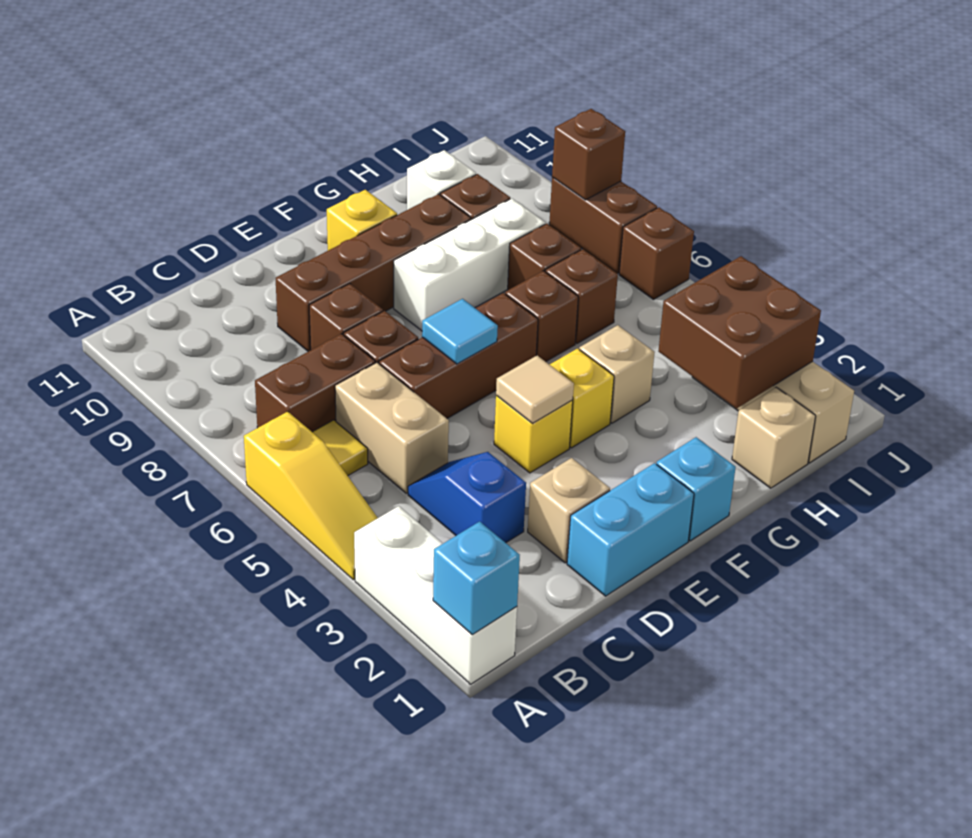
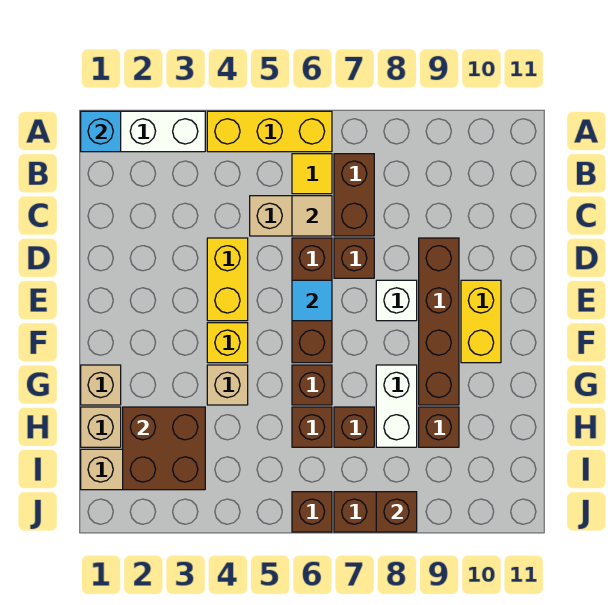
yellow 1x3 slope [244,412,377,580] -> yellow 1x3 brick [207,111,332,152]
blue 1x2 slope [408,452,526,543] -> none
cyan 1x2 brick [567,463,694,596] -> none
tan 1x1 brick [528,458,610,563] -> tan 1x1 brick moved to [81,365,121,405]
brown 1x1 brick [309,284,383,350] -> none
yellow 1x1 brick [494,395,573,473] -> yellow 1x2 brick [207,238,248,321]
tan 1x1 tile [496,356,574,423] -> tan 1x1 tile moved to [292,196,332,236]
cyan 1x1 brick [656,437,736,541] -> none
white 1x3 brick [394,199,545,331] -> white 1x2 brick [376,365,417,447]
yellow 1x1 brick [327,190,397,250] -> yellow 1x2 brick [461,280,501,363]
white 1x1 brick [407,150,476,210] -> white 1x1 brick moved to [376,280,417,321]

